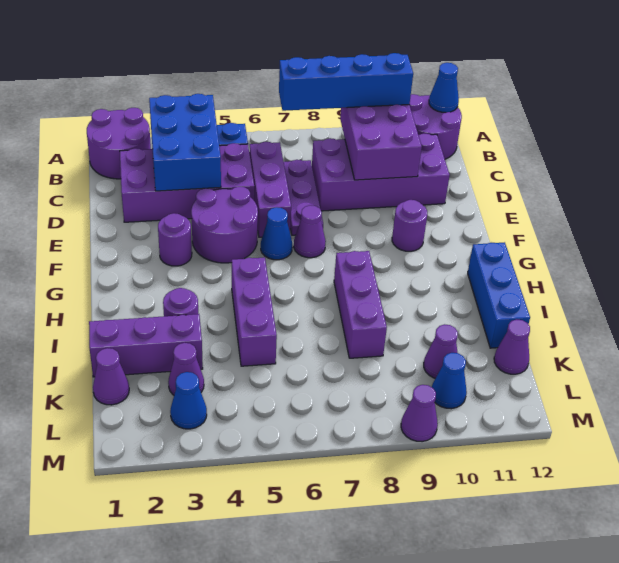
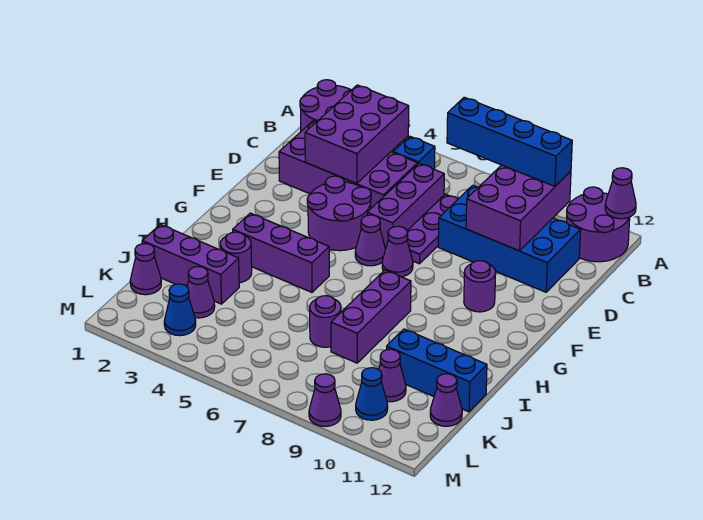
blue 1x1 cone [429,63,459,113] -> purple 1x1 cone [605,168,636,219]
blue 2x3 brick [149,94,221,191] -> purple 2x3 brick [305,85,409,184]
purple 2x4 brick [312,134,450,211] -> blue 2x4 brick [438,185,581,292]
purple 1x1 round brick [158,213,192,266] -> purple 1x1 round brick moved to [310,296,341,347]
blue 1x1 cone [261,207,292,260] -> purple 1x1 cone [355,215,386,266]
purple 1x3 brick [232,257,277,366] -> purple 1x3 brick turned to [233,213,329,292]
blue 1x3 brick [468,242,530,348] -> blue 1x3 brick turned to [386,329,487,412]

